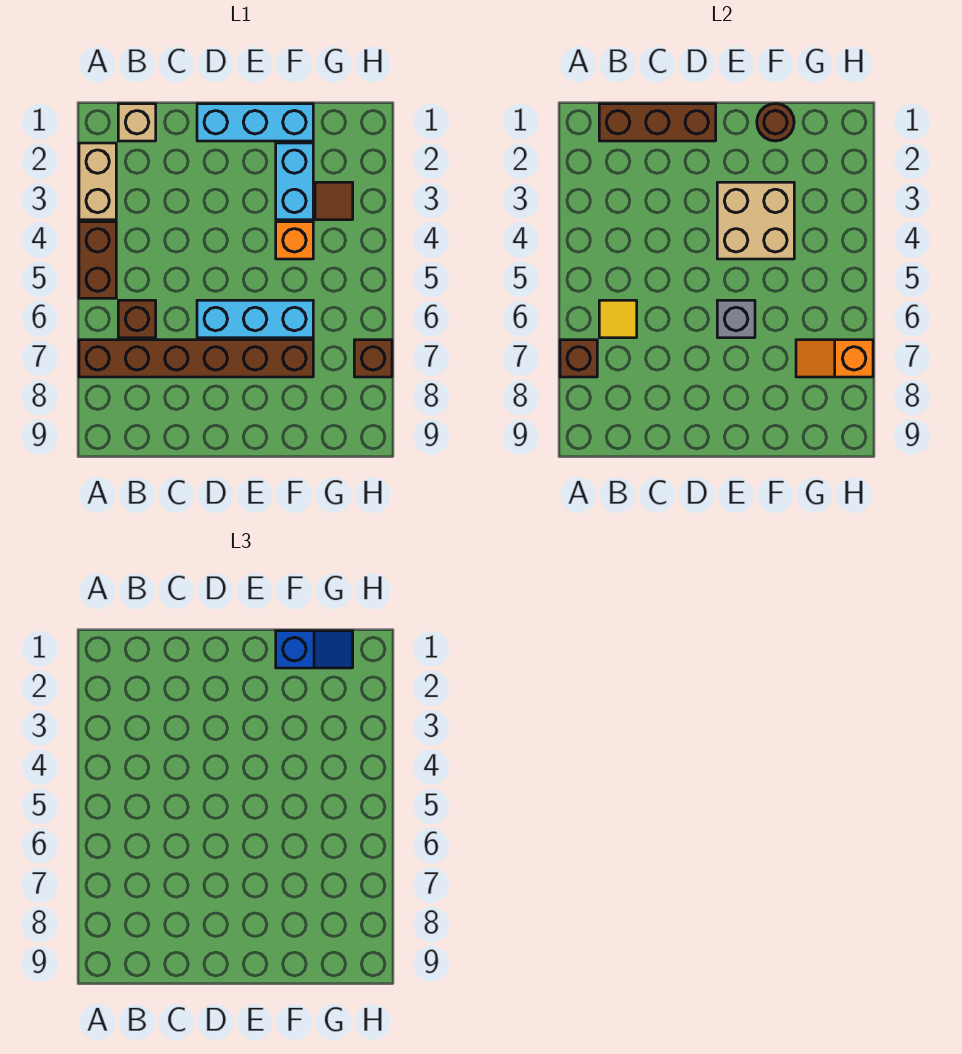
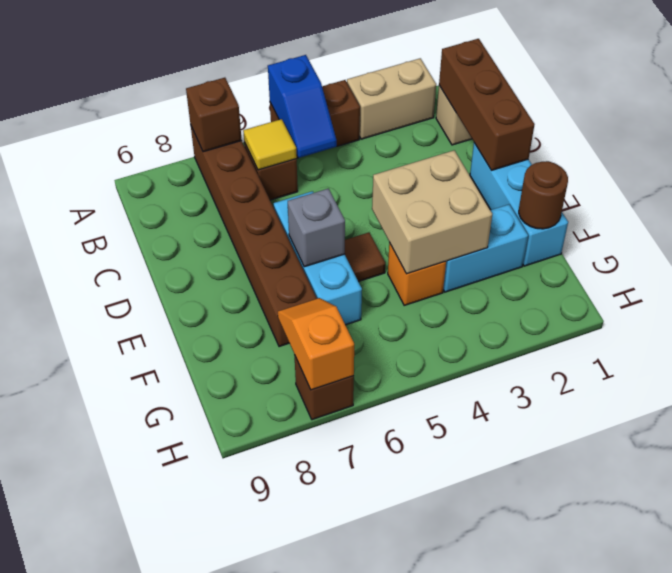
blue 1x2 slope [276,631,353,668] -> blue 1x2 slope moved to [268,55,337,158]
brown 1x1 tile [315,182,353,220] -> brown 1x1 tile moved to [345,232,385,282]

